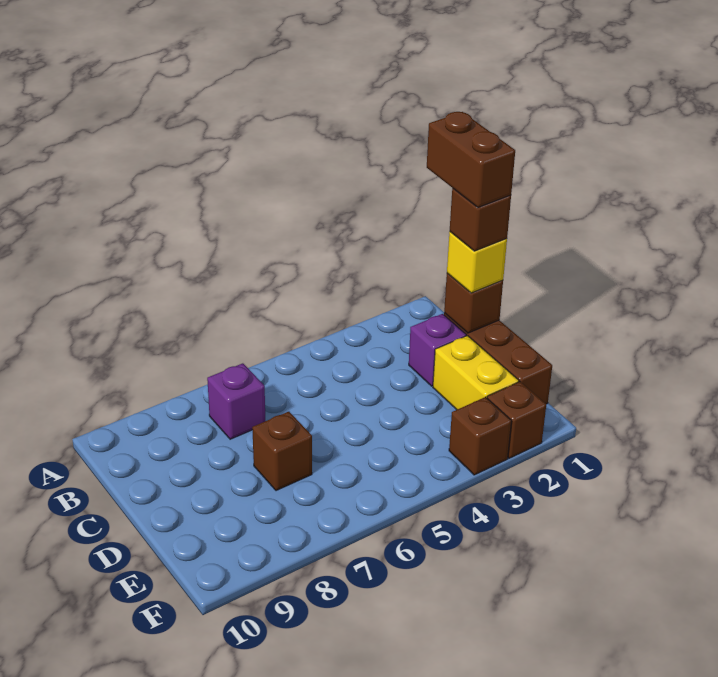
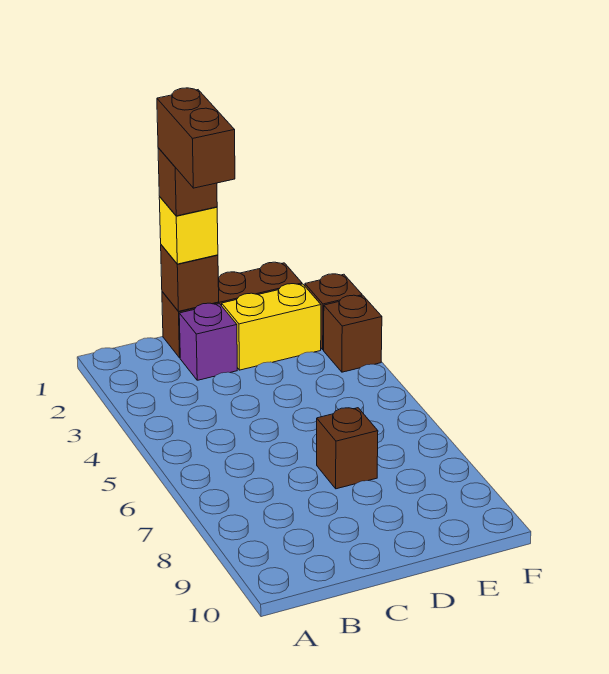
brown 1x2 brick [427,112,515,207] -> brown 1x2 brick turned to [157,88,235,188]
purple 1x1 brick [207,363,265,439] -> none

